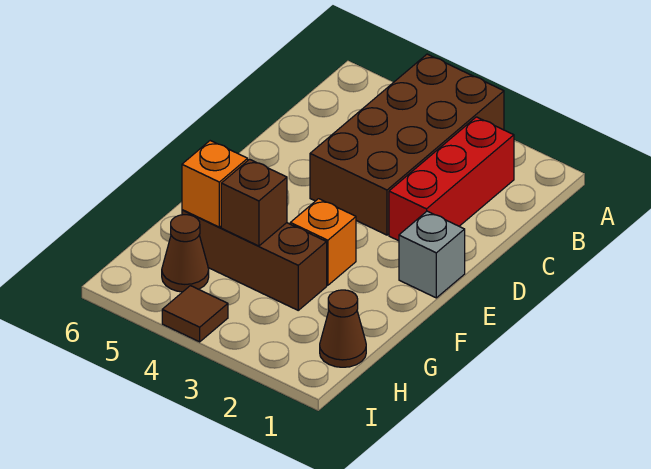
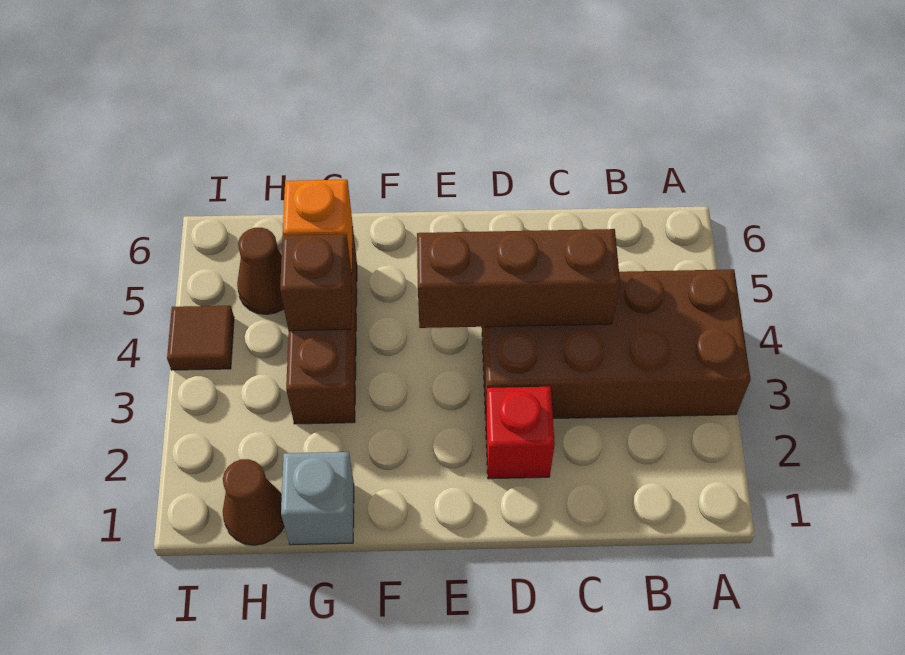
red 1x3 brick [389,117,514,241] -> red 1x1 brick [486,387,555,479]
none -> brown 1x3 brick [417,229,620,328]
grey 1x1 brick [399,211,465,298] -> grey 1x1 brick moved to [281,452,354,545]
orange 1x1 brick [290,199,356,285] -> none

